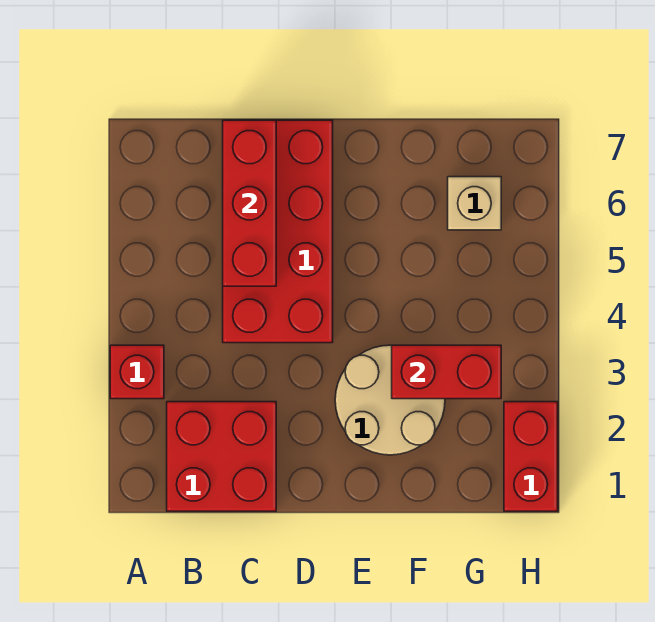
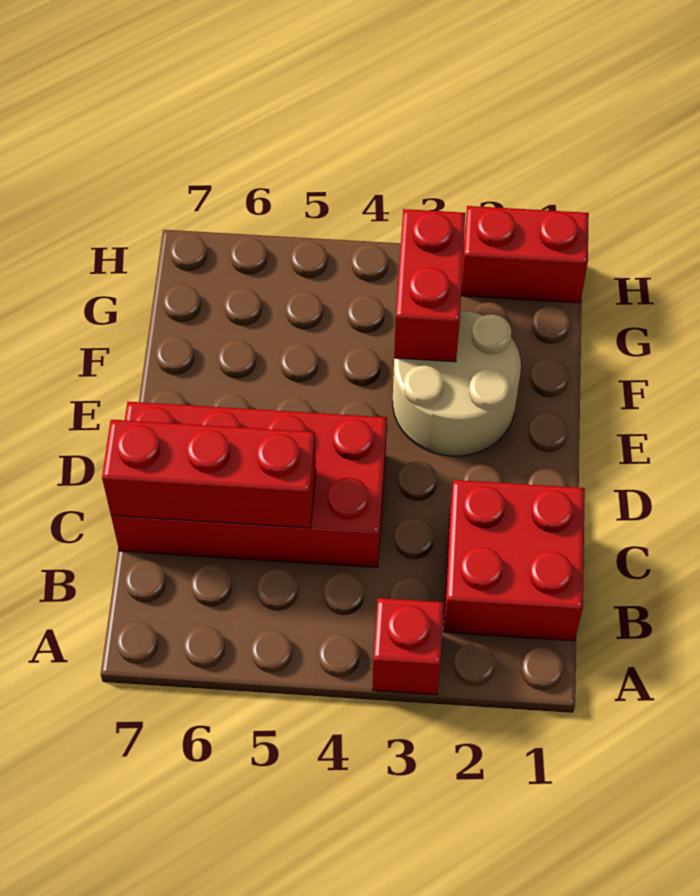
tan 1x1 brick [448,177,501,230] -> none

